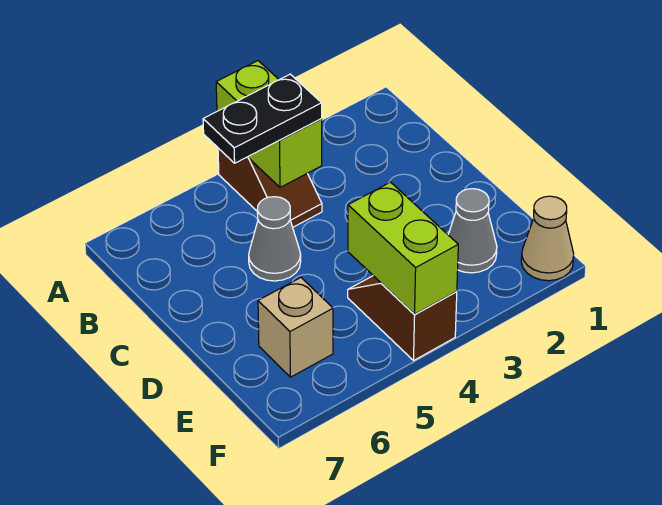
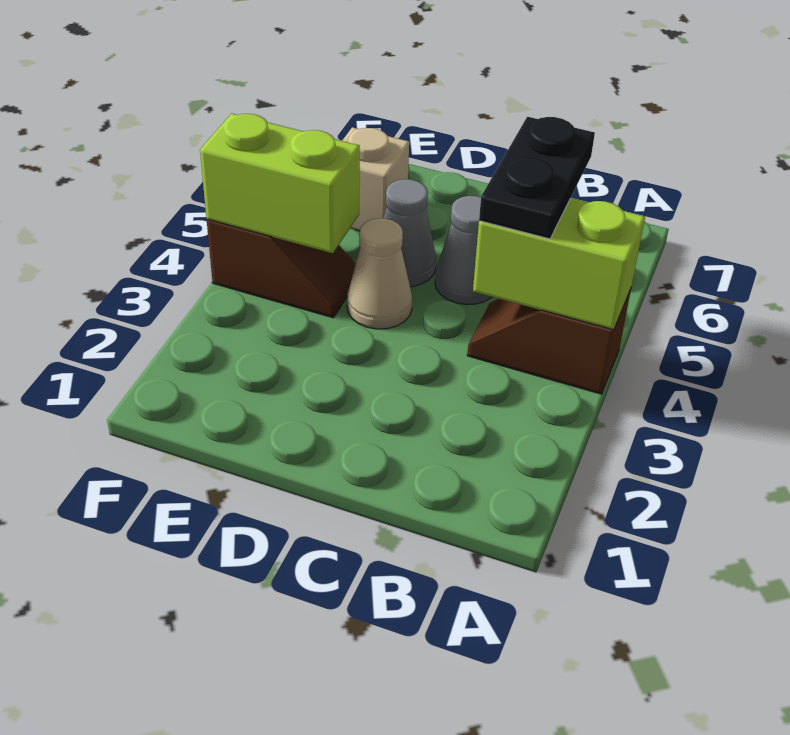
grey 1x1 cone [448,189,497,273] -> grey 1x1 cone moved to [383,179,436,287]
tan 1x1 cone [521,196,574,281] -> tan 1x1 cone moved to [347,218,412,329]

